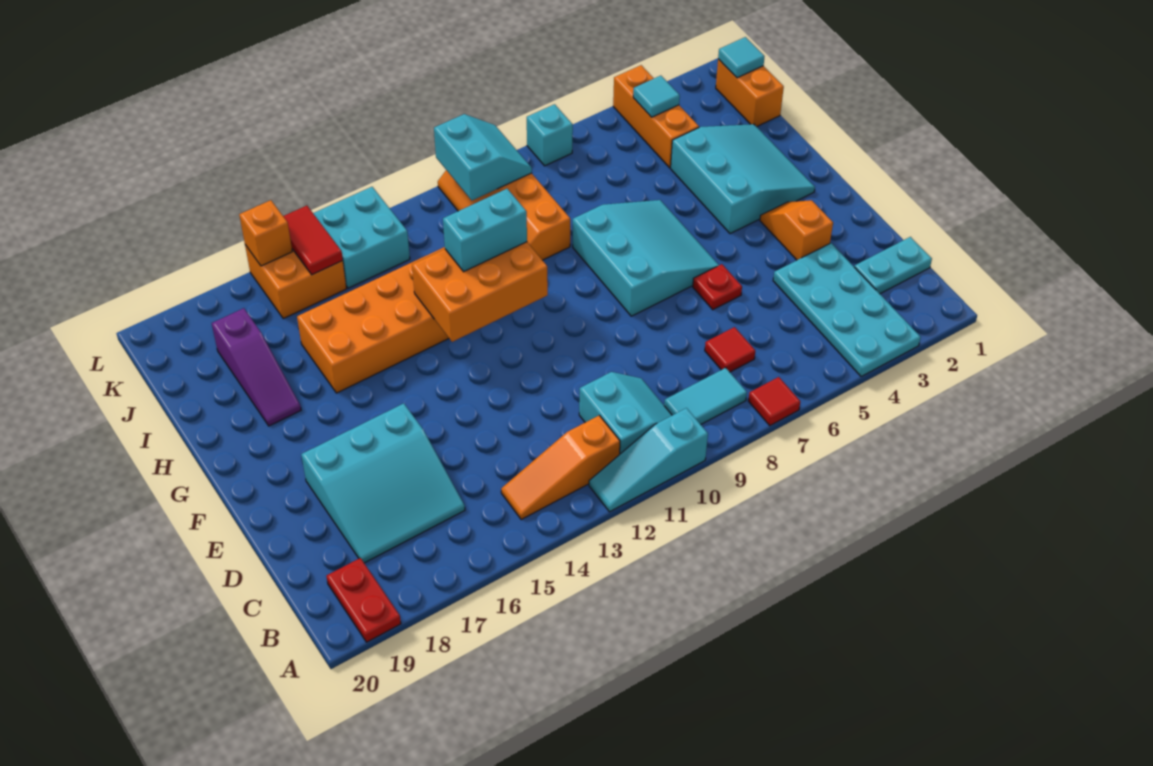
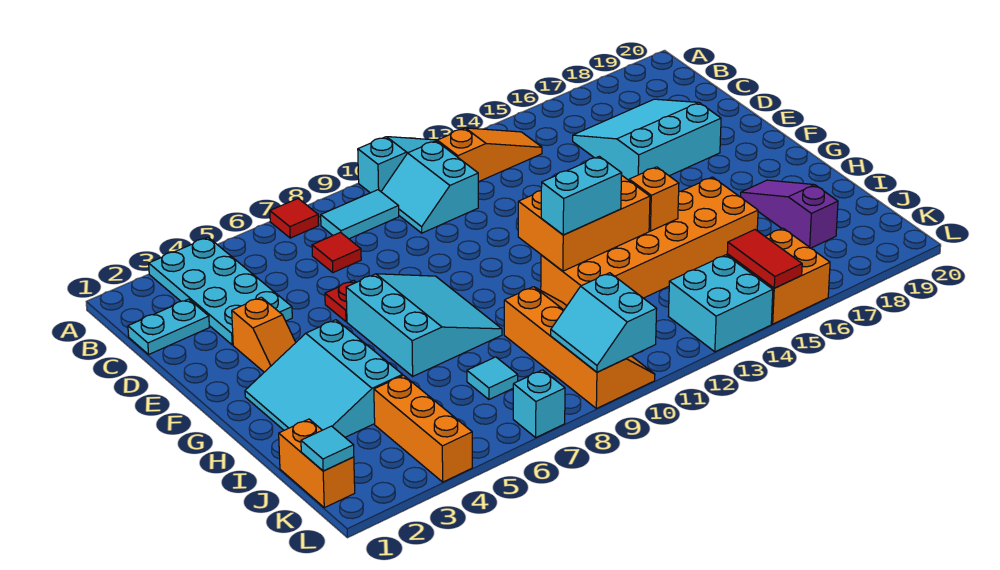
red 1x2 plate [326,558,401,642] -> none
cyan 3x3 slope [573,200,719,316] -> cyan 3x3 slope turned to [346,274,502,376]
cyan 1x1 tile [633,76,680,117] -> cyan 1x1 tile moved to [467,357,518,399]
orange 1x1 brick [239,200,292,266] -> orange 1x1 brick moved to [629,167,679,231]

